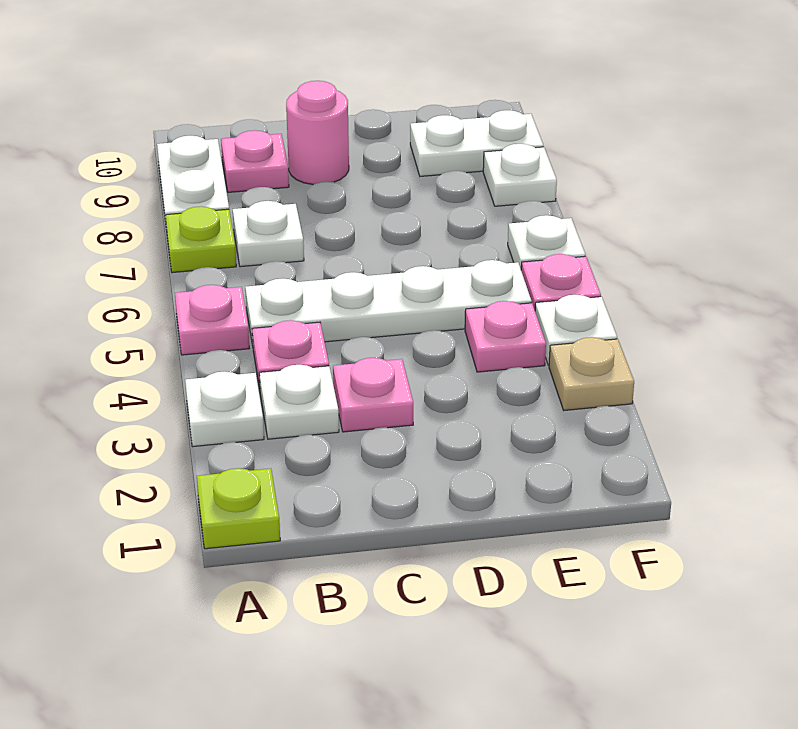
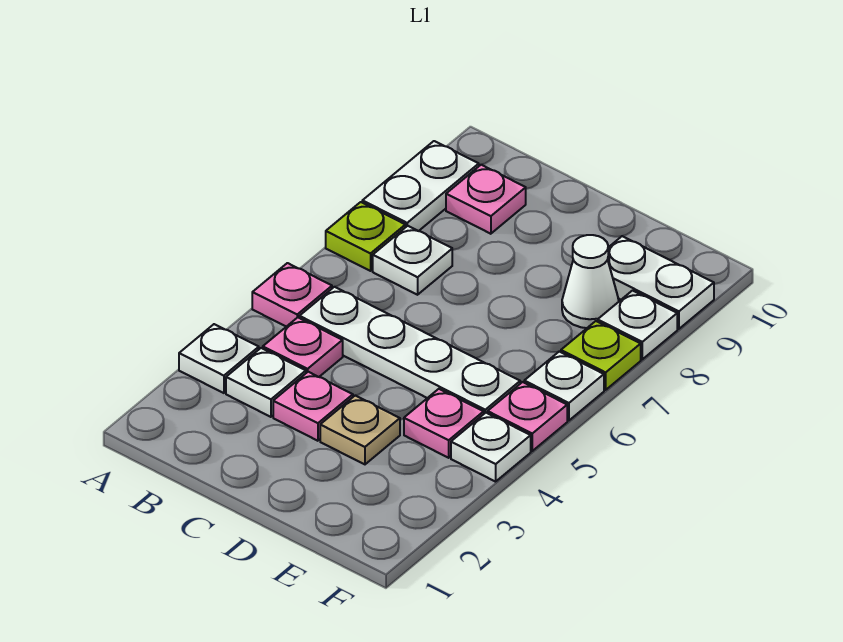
lime 1x1 plate [197,468,280,549] -> lime 1x1 plate moved to [561,321,641,390]
pink 1x1 round brick [286,81,349,185] -> none
none -> white 1x1 cone [562,235,619,328]
tan 1x1 plate [549,337,634,410] -> tan 1x1 plate moved to [320,395,400,464]

